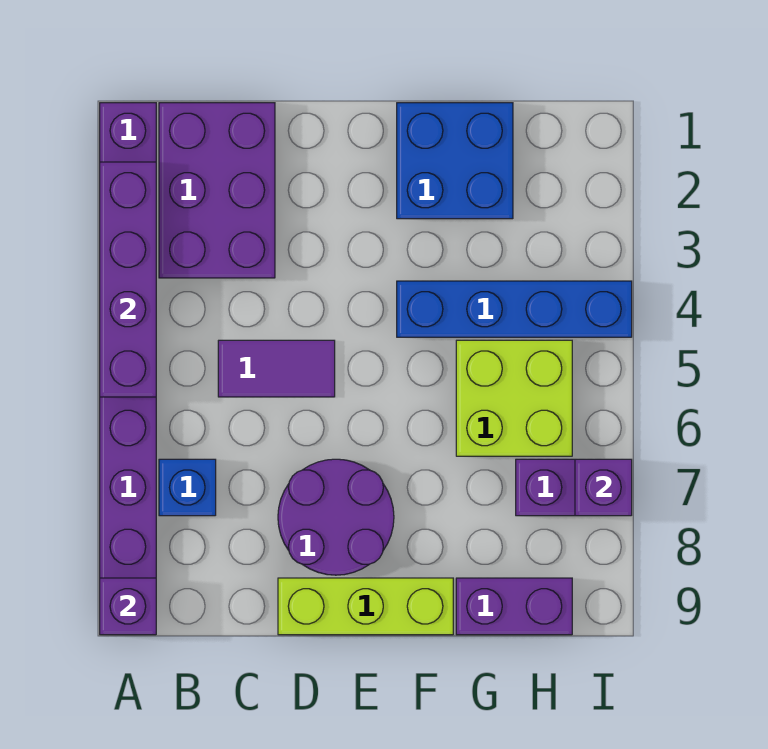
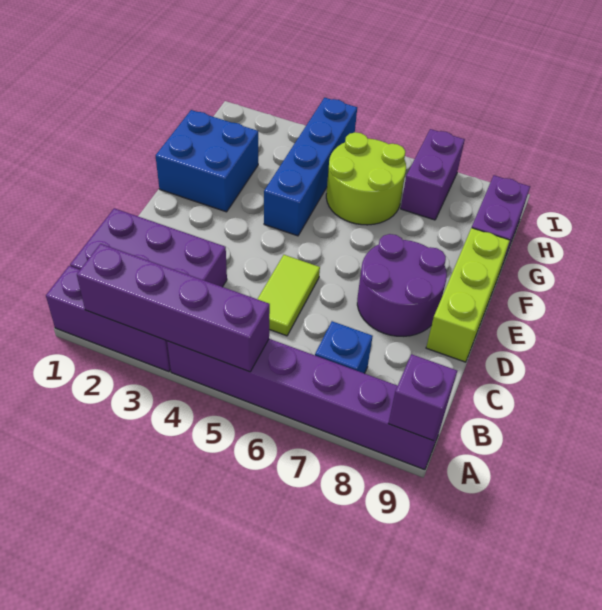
purple 1x2 tile [218,340,335,397] -> lime 1x2 tile [258,255,320,336]
lime 2x2 brick [456,340,572,456] -> lime 2x2 round brick [326,132,406,225]
purple 1x1 brick [575,459,632,516] -> none

